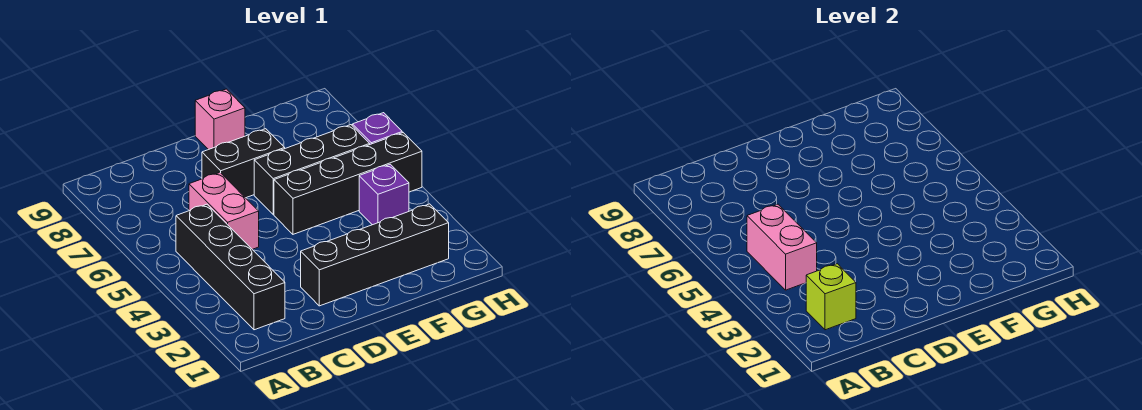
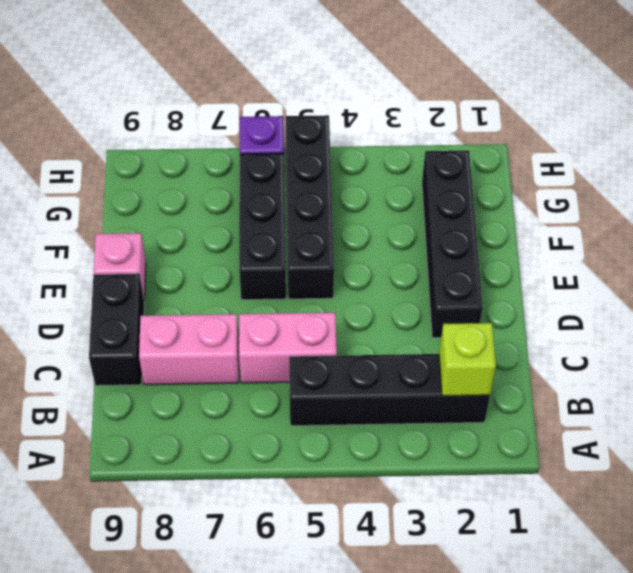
pink 1x2 brick [747,204,817,290] -> pink 1x2 brick moved to [139,314,239,385]
black 1x2 brick [202,129,285,198] -> black 1x2 brick moved to [89,274,145,386]
purple 1x1 brick [359,164,409,225] -> none

